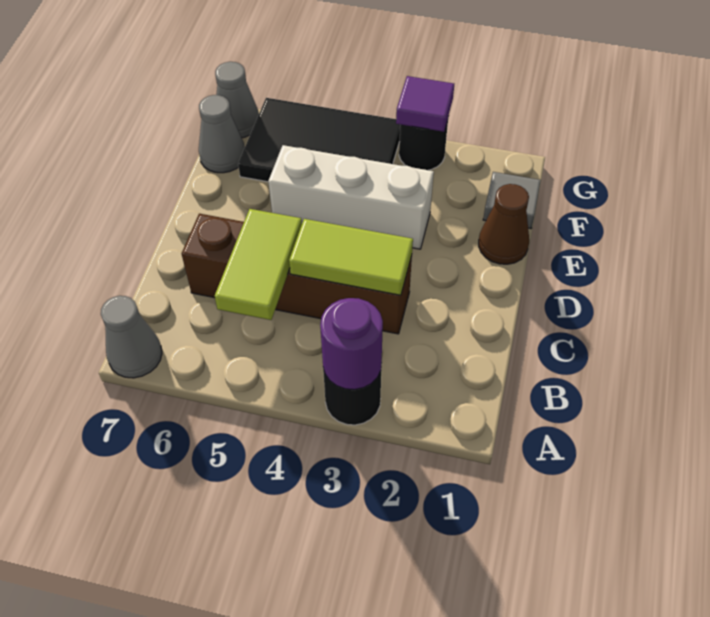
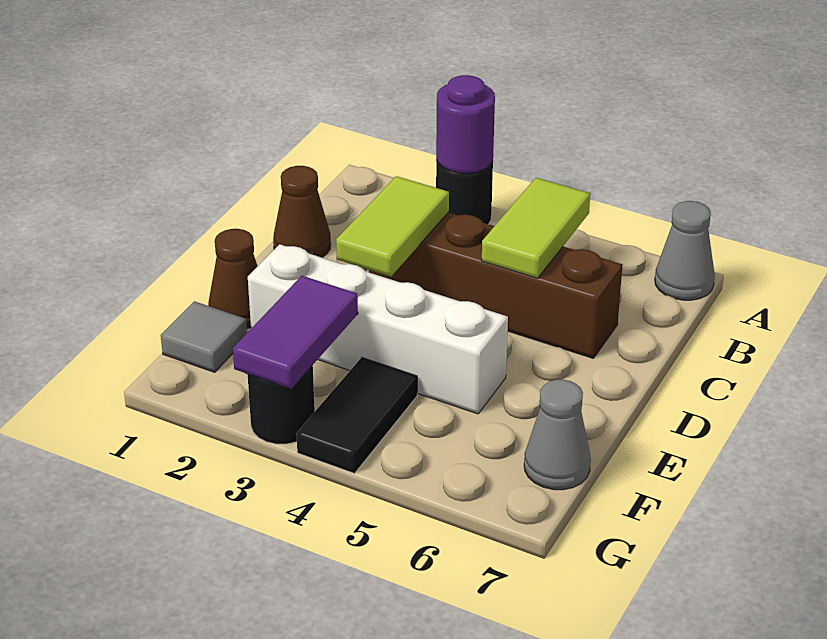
none -> brown 1x1 cone [273,166,331,257]
lime 1x2 tile [289,219,413,295] -> lime 1x2 tile turned to [336,176,449,277]
white 1x3 brick [268,145,434,249] -> white 1x4 brick [248,244,508,414]
black 2x3 tile [238,98,400,182] -> black 1x2 tile [296,358,417,473]
purple 1x1 tile [396,76,454,132] -> purple 1x2 tile [233,276,358,389]
grey 1x1 cone [215,62,259,138] -> none

